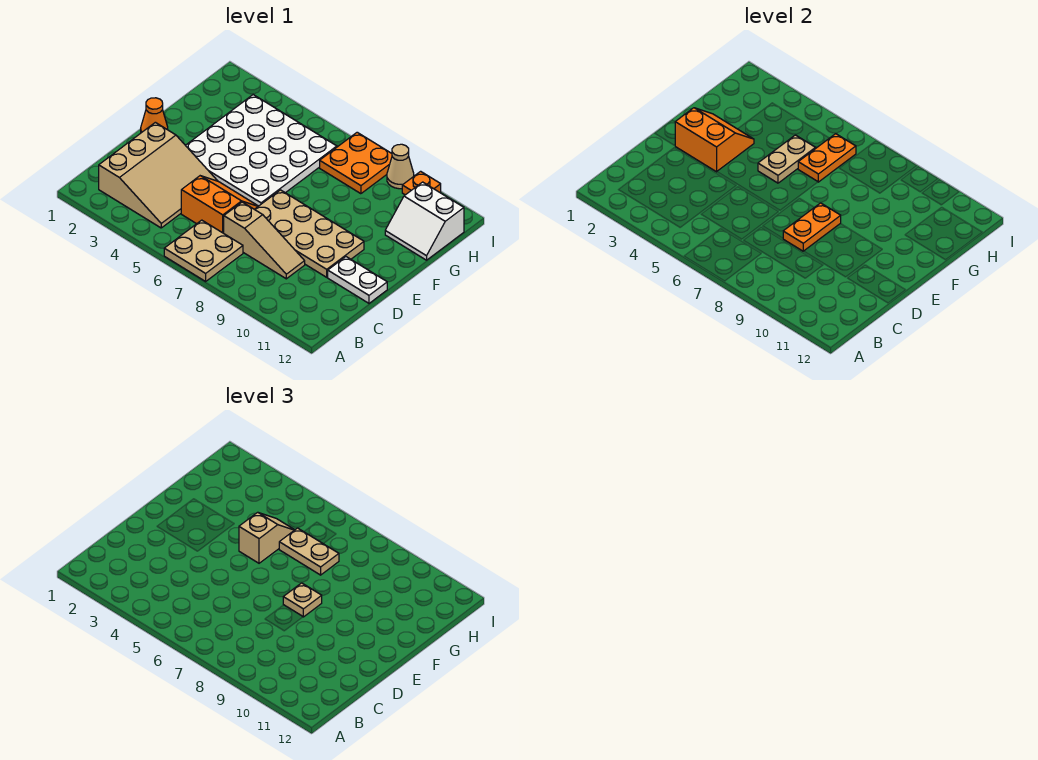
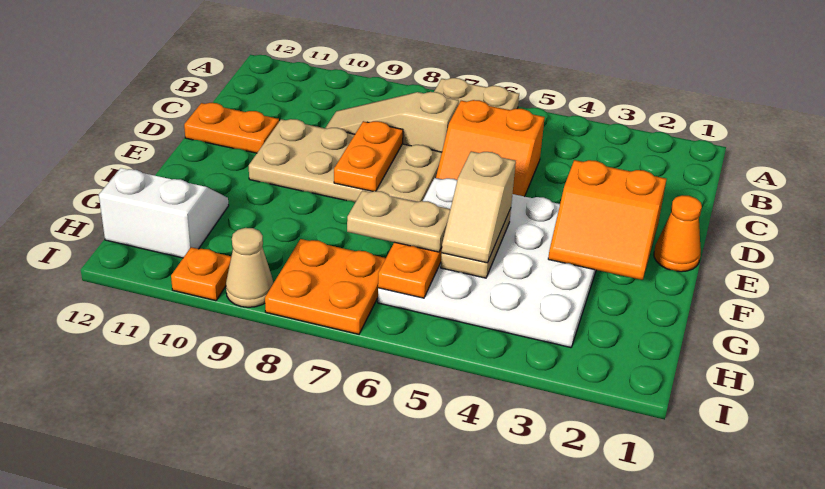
tan 3x3 slope [99,122,217,228] -> none
white 1x2 plate [328,257,387,303] -> orange 1x2 plate [184,103,279,153]
tan 1x1 plate [283,583,322,617] -> none

